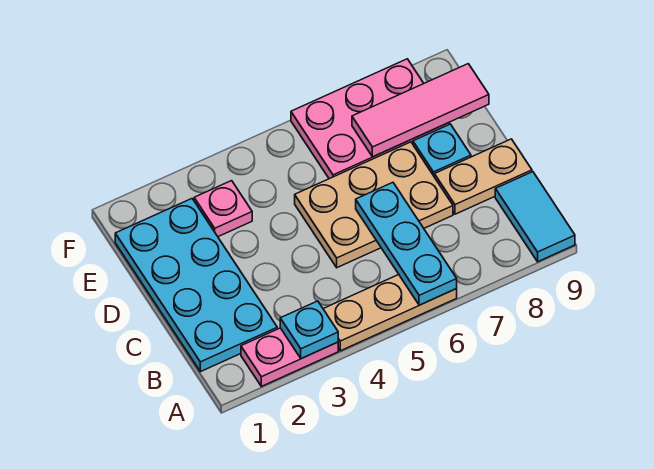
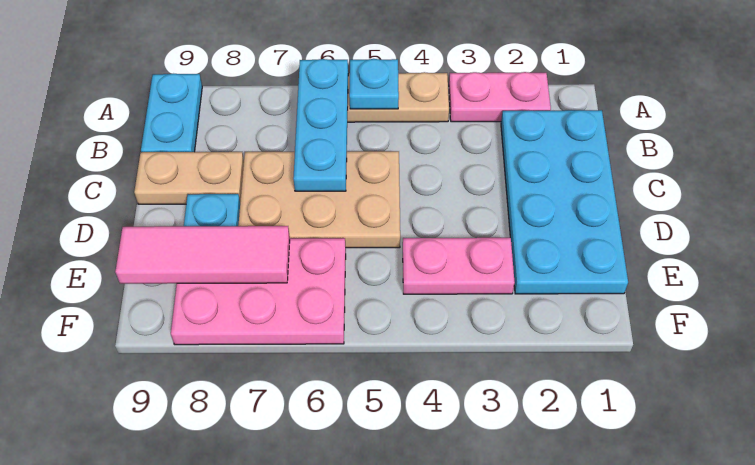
cyan 1x1 plate [280,301,338,359] -> cyan 1x1 plate moved to [349,59,399,109]
cyan 1x2 tile [495,172,575,262] -> cyan 1x2 plate [141,74,202,152]
pink 1x1 plate [194,181,252,237] -> pink 1x2 plate [403,238,515,294]

